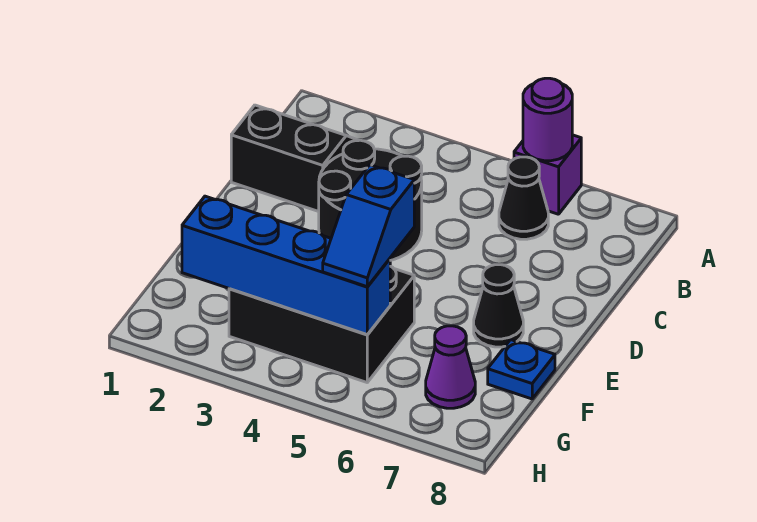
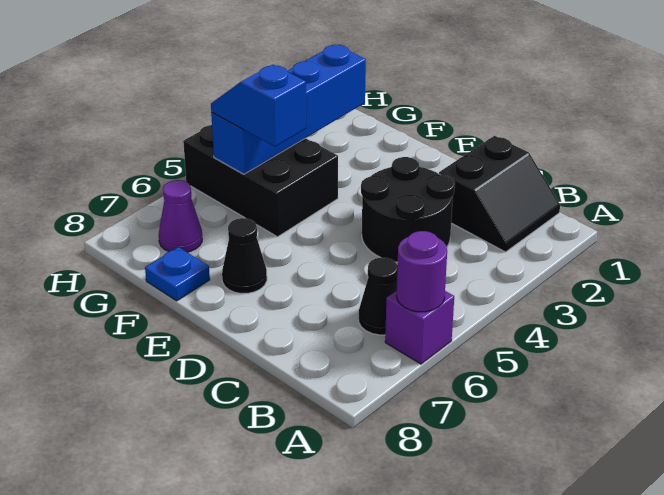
black 2x3 brick [229,266,414,382] -> black 2x3 brick turned to [183,125,338,237]

